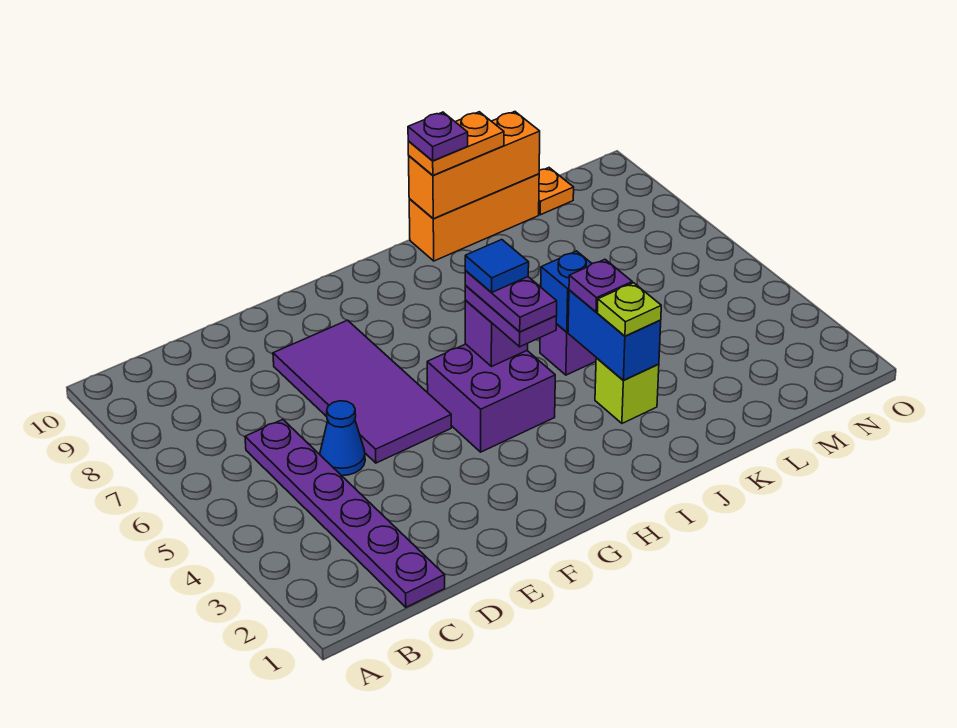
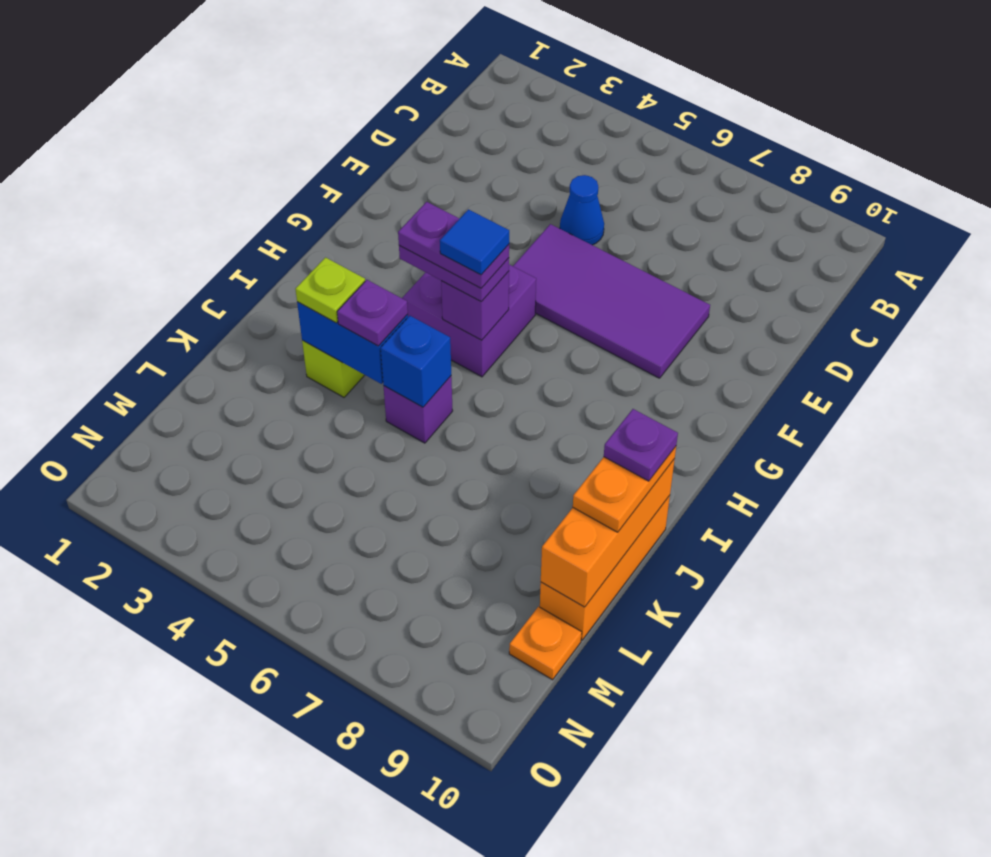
purple 1x6 plate [245,420,445,607] -> none

